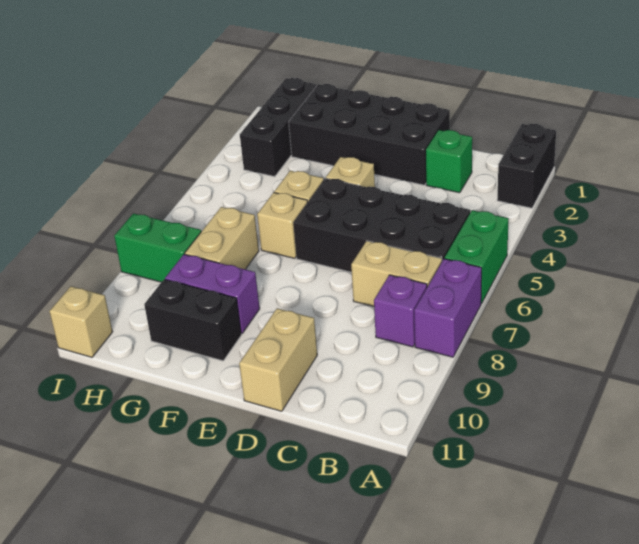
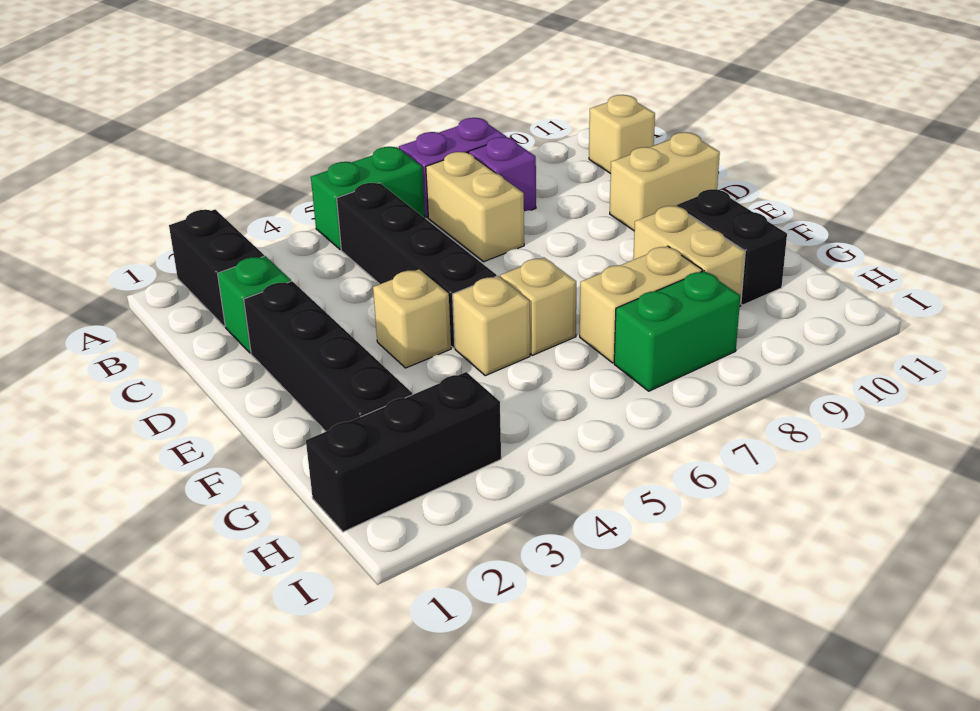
black 1x2 brick [497,124,556,208] -> black 1x2 brick turned to [169,210,264,327]
black 2x4 brick [293,178,470,272] -> black 1x4 brick [337,183,497,348]
black 2x4 brick [289,84,450,185] -> black 1x4 brick [244,281,412,431]
purple 1x2 brick [165,254,260,334] -> tan 1x2 brick [633,206,745,306]
green 1x2 brick [114,213,201,282] -> green 1x2 brick turned to [614,271,740,391]
tan 1x1 brick [49,286,113,357] -> tan 1x1 brick moved to [589,95,655,174]

